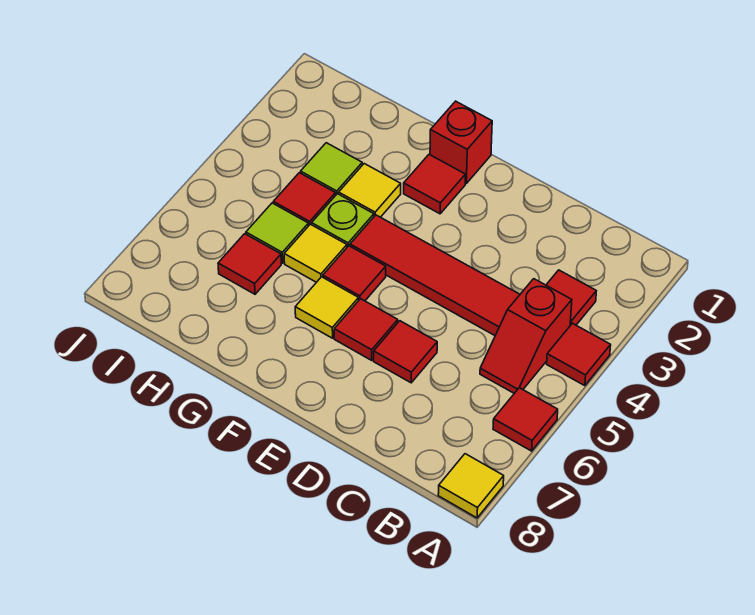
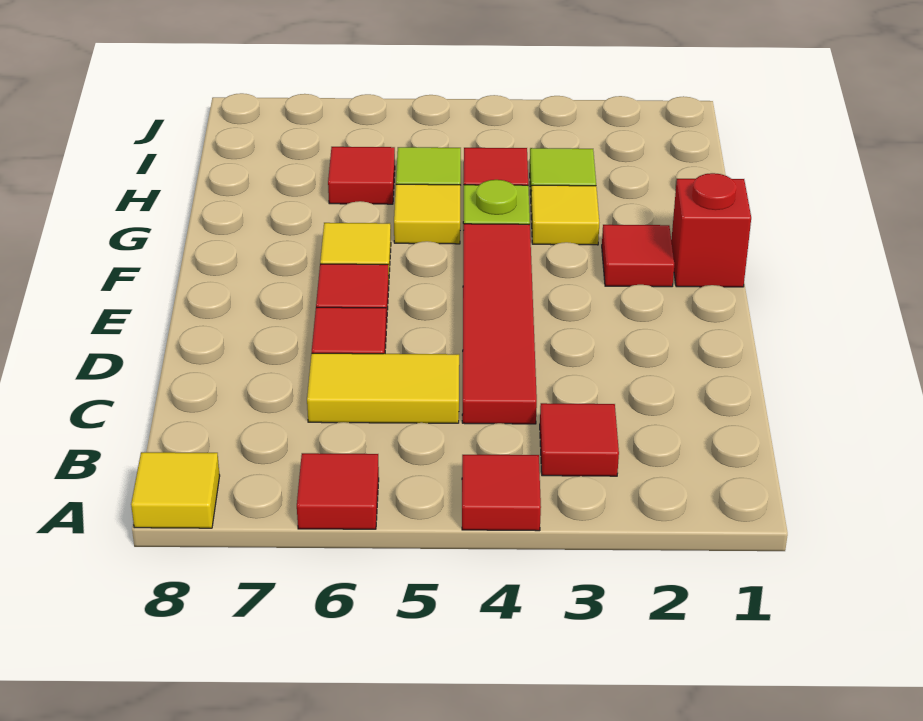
red 1x2 slope [480,279,572,393] -> none
none -> yellow 1x2 tile [307,353,459,423]
red 1x1 tile [323,246,386,301] -> none

